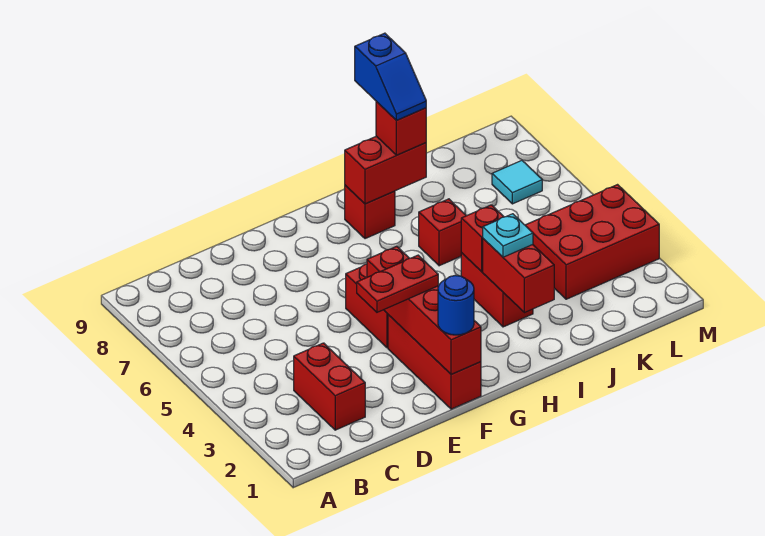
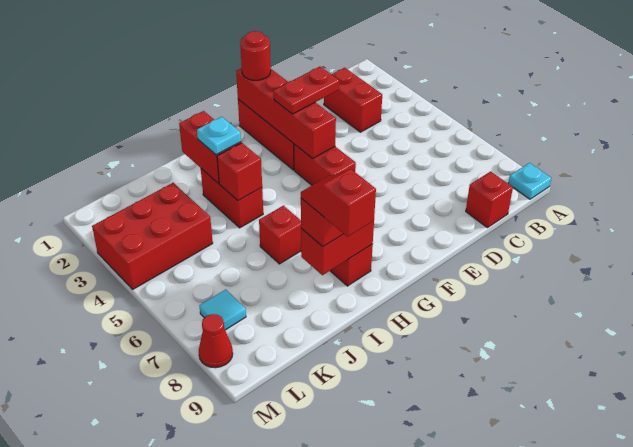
none -> cyan 1x1 plate [508,163,551,199]
none -> red 1x1 brick [466,171,513,228]
blue 1x1 round brick [438,275,474,335] -> red 1x1 round brick [240,31,271,80]
blue 1x2 slope [355,33,426,121] -> red 1x2 slope [301,169,376,237]
none -> red 1x1 cone [199,314,233,368]

